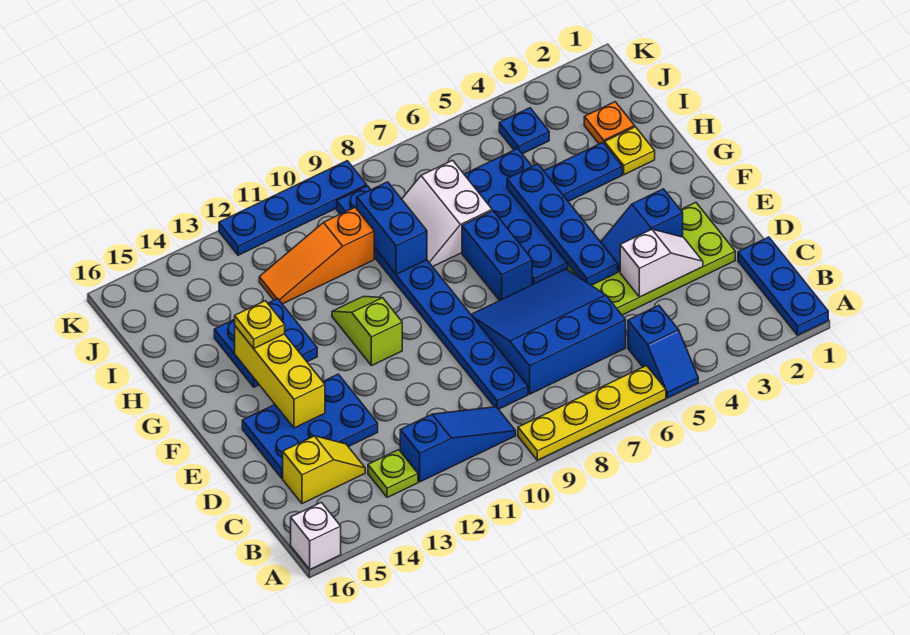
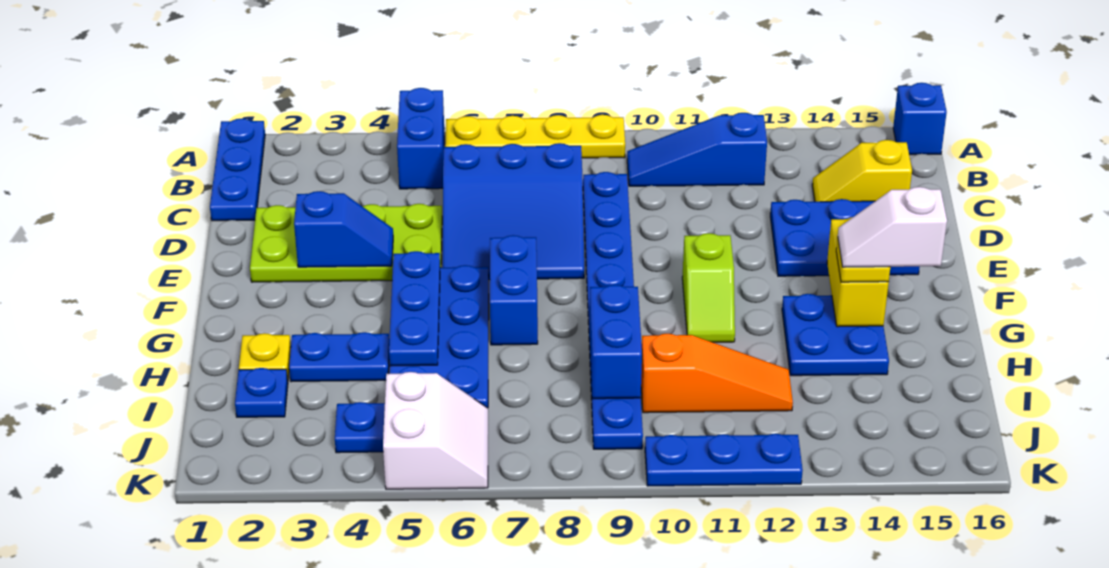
blue 1x2 slope [628,305,698,398] -> blue 1x2 brick [397,88,444,189]
white 1x1 brick [291,502,341,569] -> blue 1x1 brick [893,83,947,155]
lime 1x1 plate [368,450,418,498] -> none
white 1x2 slope [620,229,703,297] -> white 1x2 slope moved to [838,187,947,267]
blue 1x4 plate [507,164,618,285] -> blue 1x3 plate [389,251,440,366]
yellow 1x3 brick [235,326,325,428] -> yellow 1x2 brick [827,217,889,327]
white 2x2 slope [402,160,492,267] -> white 2x2 slope moved to [383,372,488,489]
orange 1x1 plate [584,102,635,144] -> blue 1x1 plate [235,368,288,417]
blue 1x4 plate [219,161,367,255] -> blue 1x3 plate [645,434,803,486]

